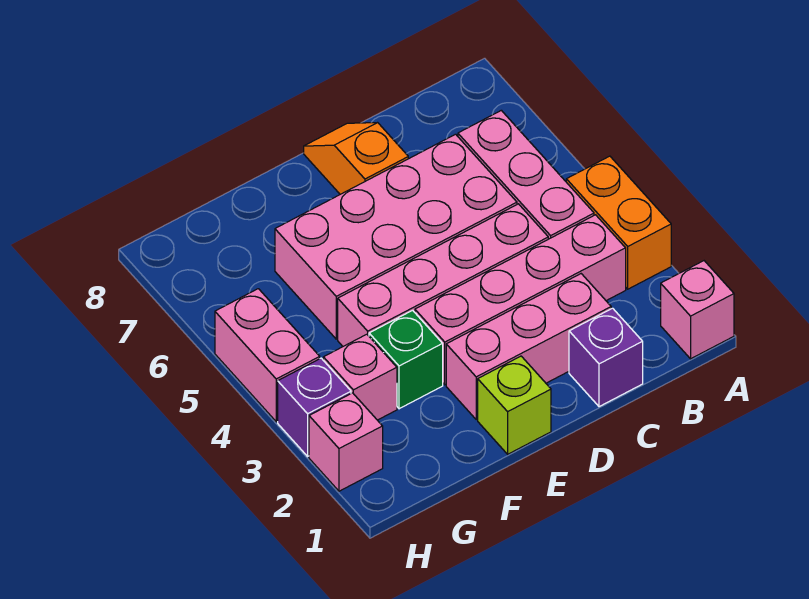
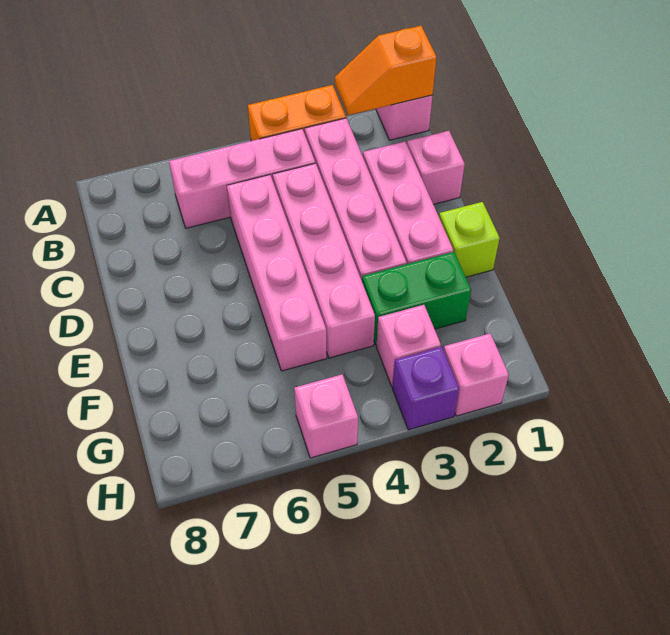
purple 1x1 brick [569,308,643,407] -> pink 1x1 brick [407,131,465,204]
pink 2x4 brick [275,134,517,339] -> pink 1x4 brick [227,175,327,371]
orange 1x2 slope [304,123,408,194] -> orange 1x2 slope moved to [335,26,436,115]
green 1x1 brick [369,310,443,409] -> green 1x2 brick [362,252,471,345]
pink 1x2 brick [215,289,320,422] -> pink 1x1 brick [294,374,358,458]

